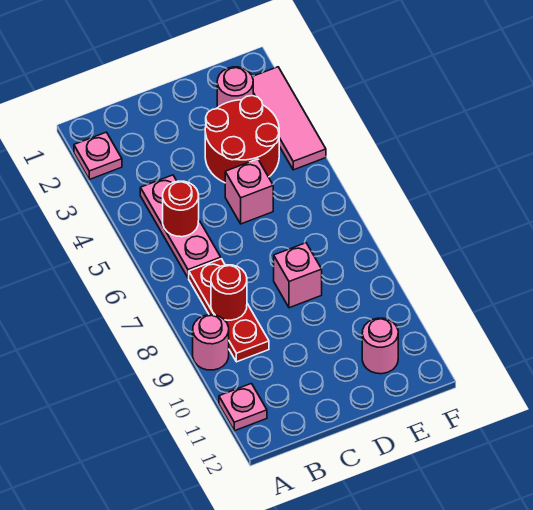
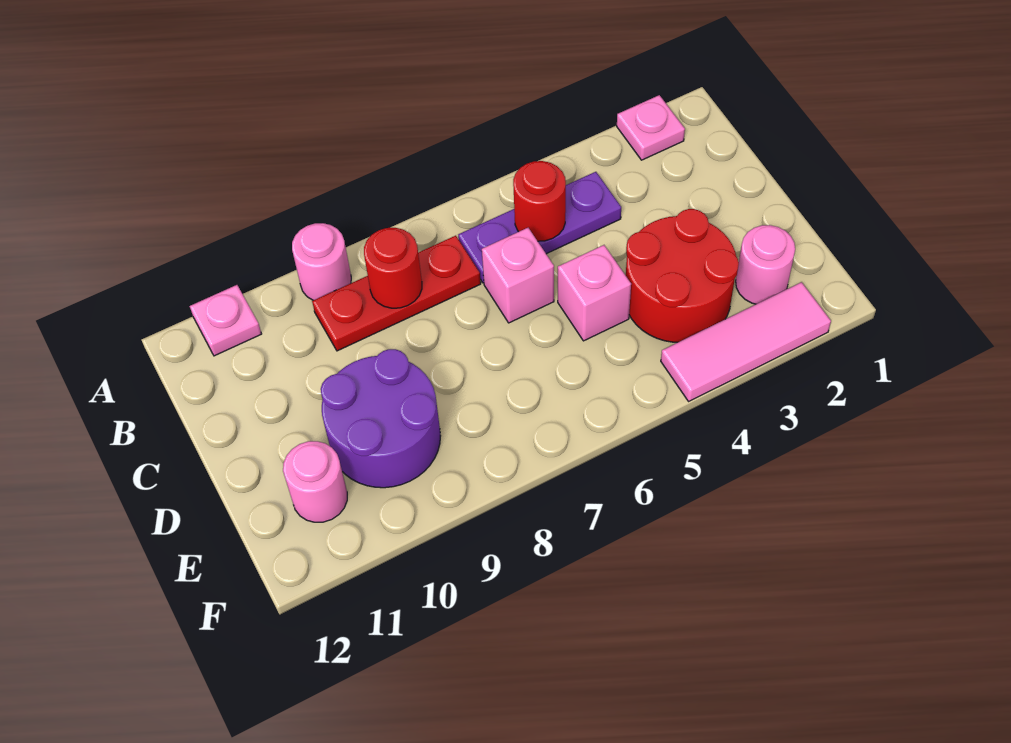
pink 1x3 plate [140,175,221,278] -> purple 1x3 plate [458,172,621,283]
pink 1x1 brick [274,243,322,308] -> pink 1x1 brick moved to [482,228,554,323]
none -> purple 2x2 round brick [321,349,440,488]

